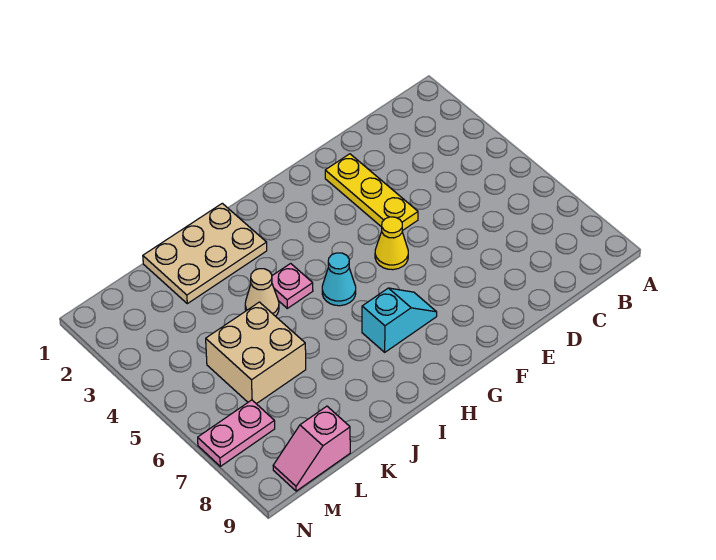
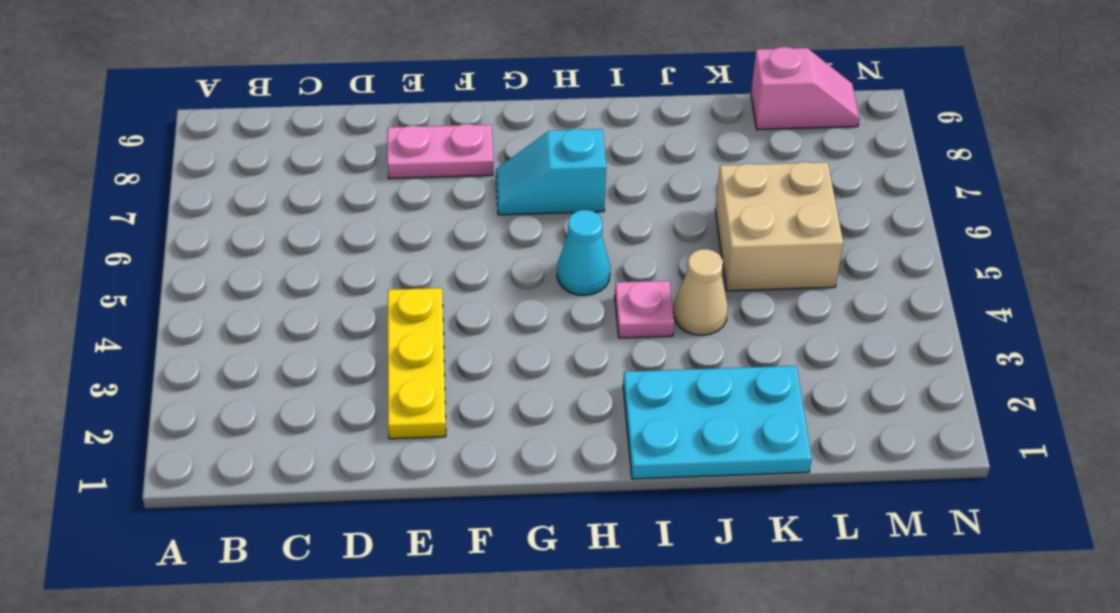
yellow 1x1 cone [375,217,408,270] -> none
tan 2x3 plate [143,203,267,304] -> cyan 2x3 plate [623,366,812,479]
pink 1x2 plate [198,400,275,466] -> pink 1x2 plate moved to [387,124,493,179]

